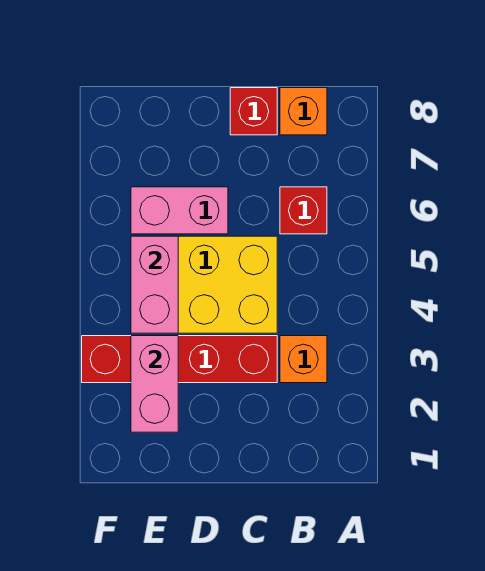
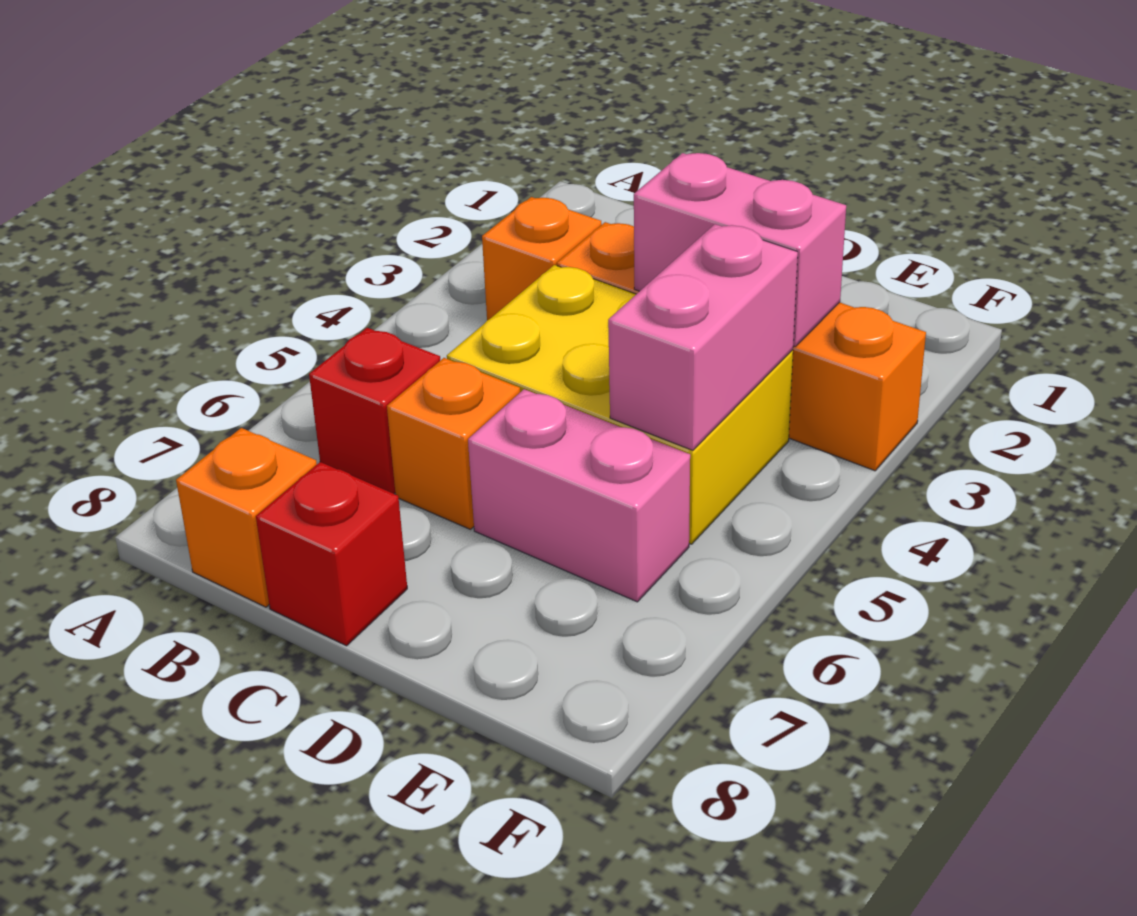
red 1x4 brick [82,336,277,383] -> orange 1x4 brick [557,222,926,471]
none -> orange 1x1 brick [387,358,520,529]
pink 1x2 brick [131,336,178,432] -> pink 1x2 brick turned to [634,153,846,347]

